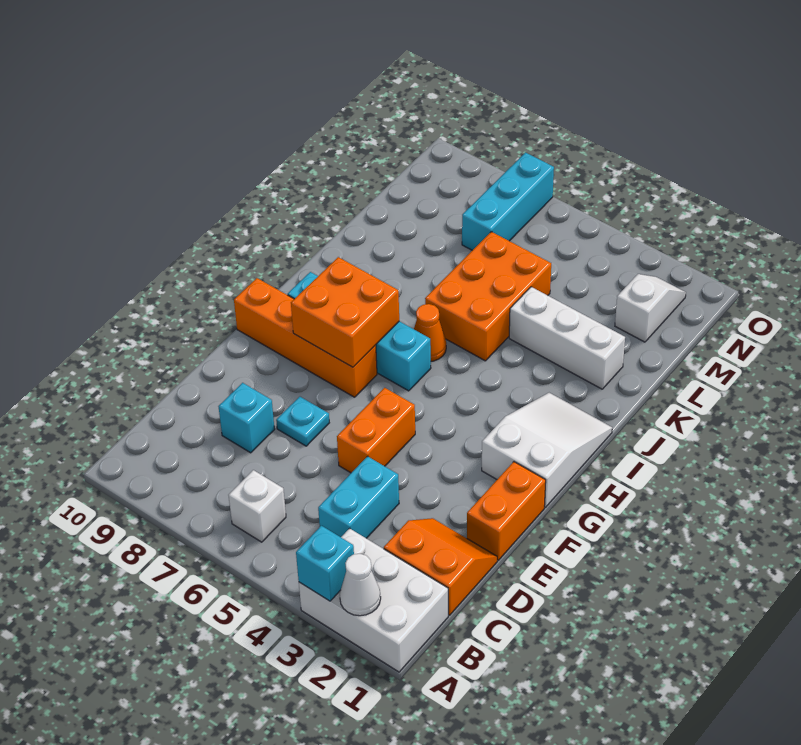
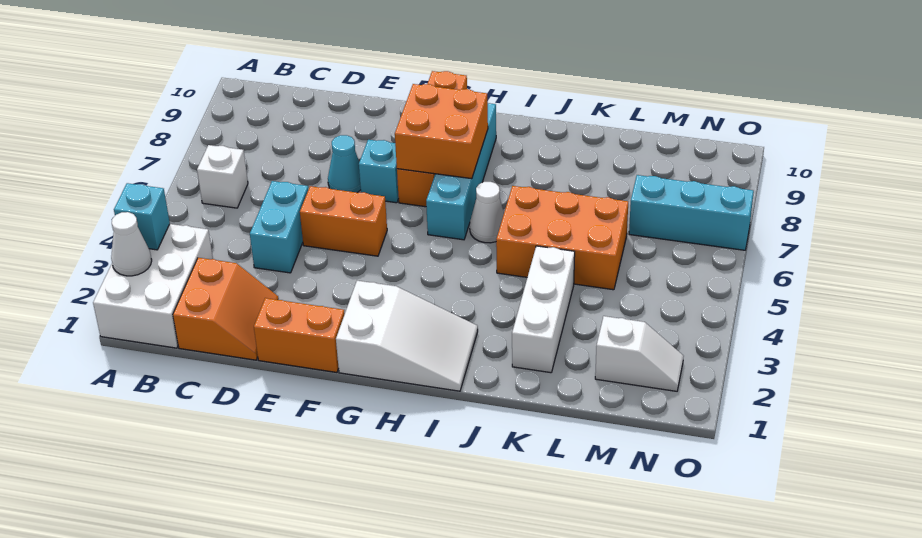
cyan 1x2 brick [318,456,399,538] -> cyan 1x2 brick turned to [250,181,308,273]
cyan 1x1 brick [218,383,275,453] -> cyan 1x1 brick moved to [359,140,399,203]
cyan 1x1 plate [276,397,329,446] -> cyan 1x1 cone [328,135,361,193]
orange 1x1 cone [414,304,446,361] -> white 1x1 cone [470,182,504,243]

